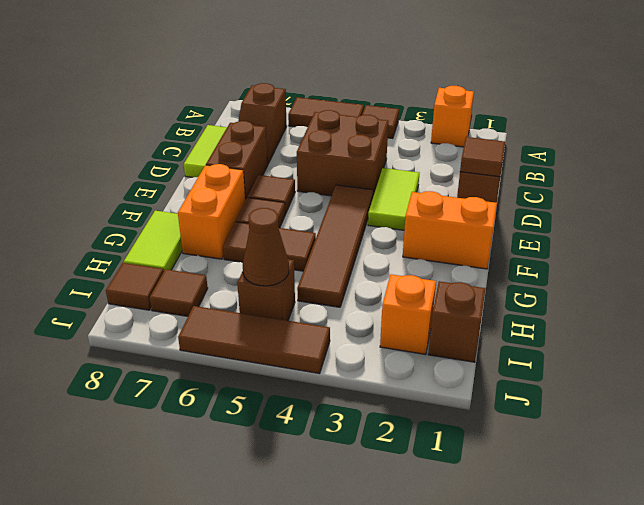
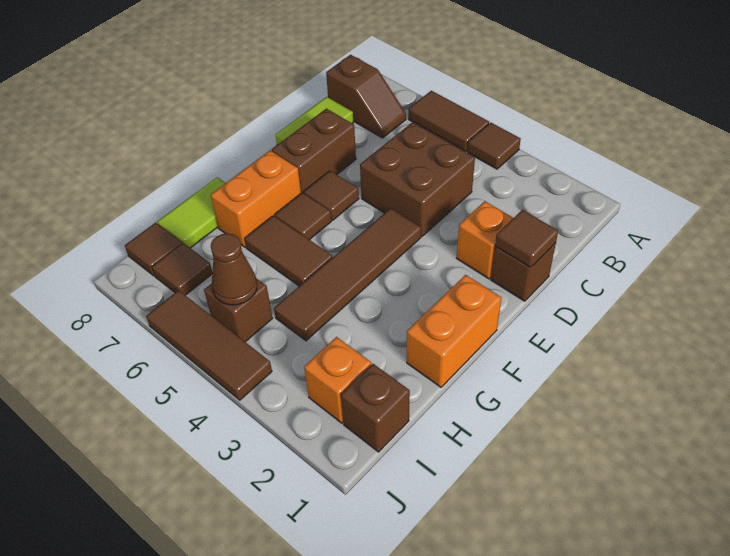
orange 1x1 brick [431,86,474,147] -> orange 1x1 brick moved to [457,201,513,279]
brown 1x2 slope [238,83,287,165] -> brown 1x2 slope turned to [326,55,406,138]
lime 1x2 tile [368,168,419,230] -> none
orange 1x2 brick [403,191,497,269] -> orange 1x2 brick turned to [407,275,501,387]

